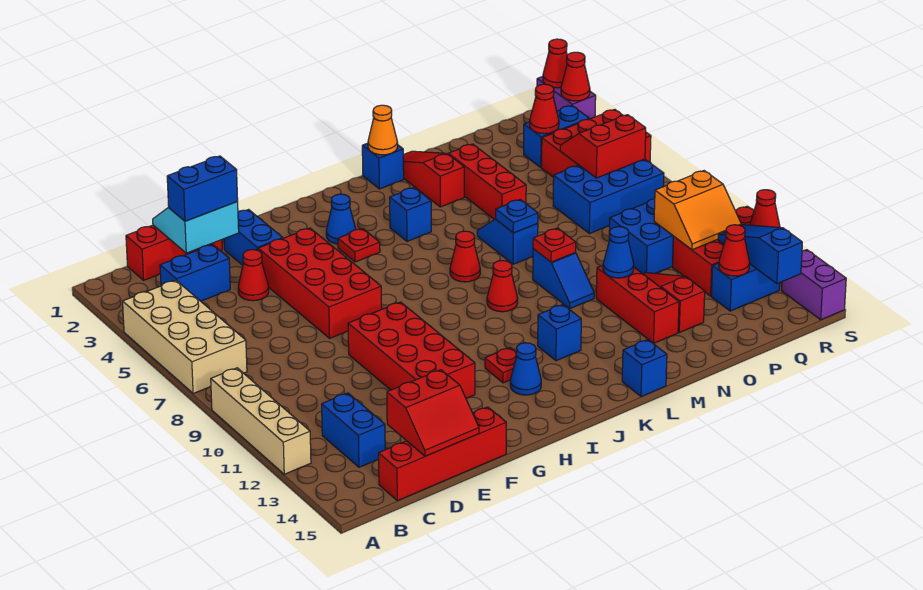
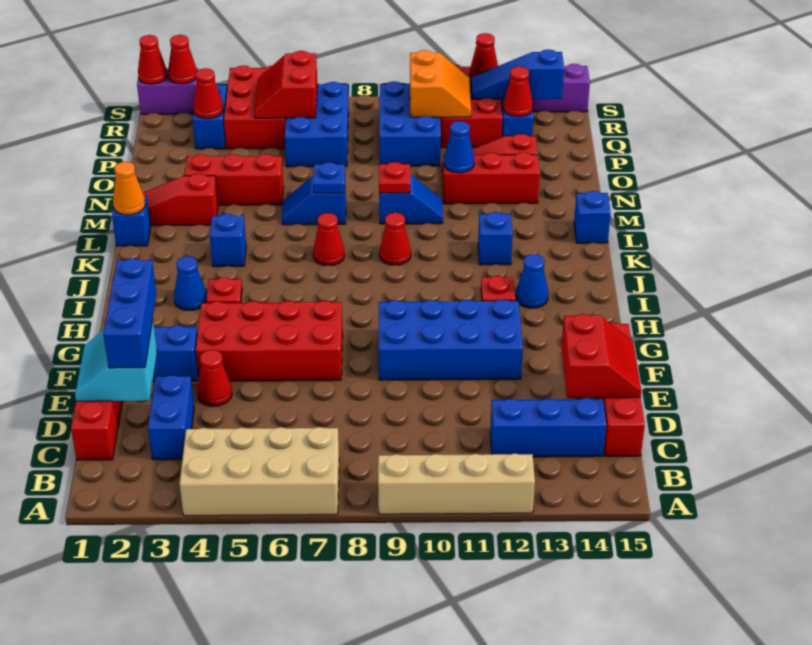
blue 1x2 brick [322,393,385,467] -> blue 1x3 brick [490,398,606,457]
blue 1x2 brick [167,156,238,221] -> blue 1x3 brick [103,258,156,368]
red 2x4 brick [348,302,475,398] -> blue 2x4 brick [379,300,523,380]

